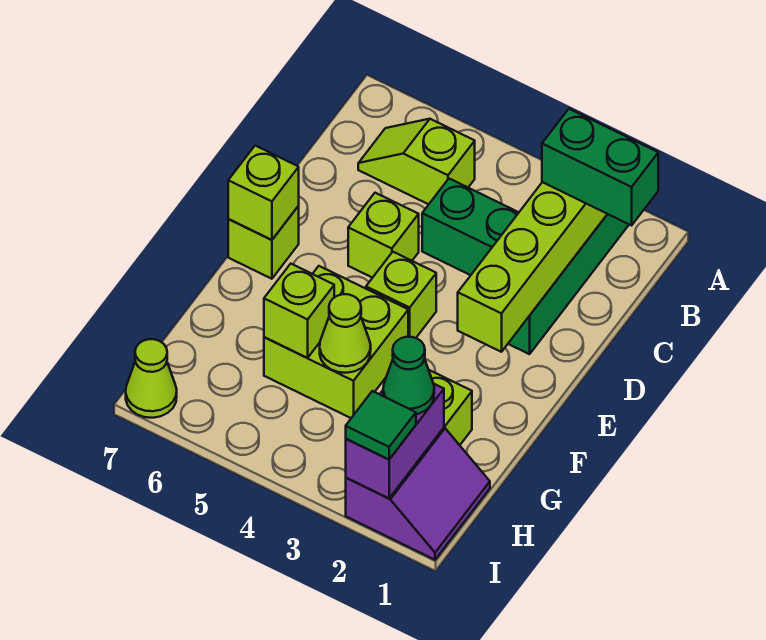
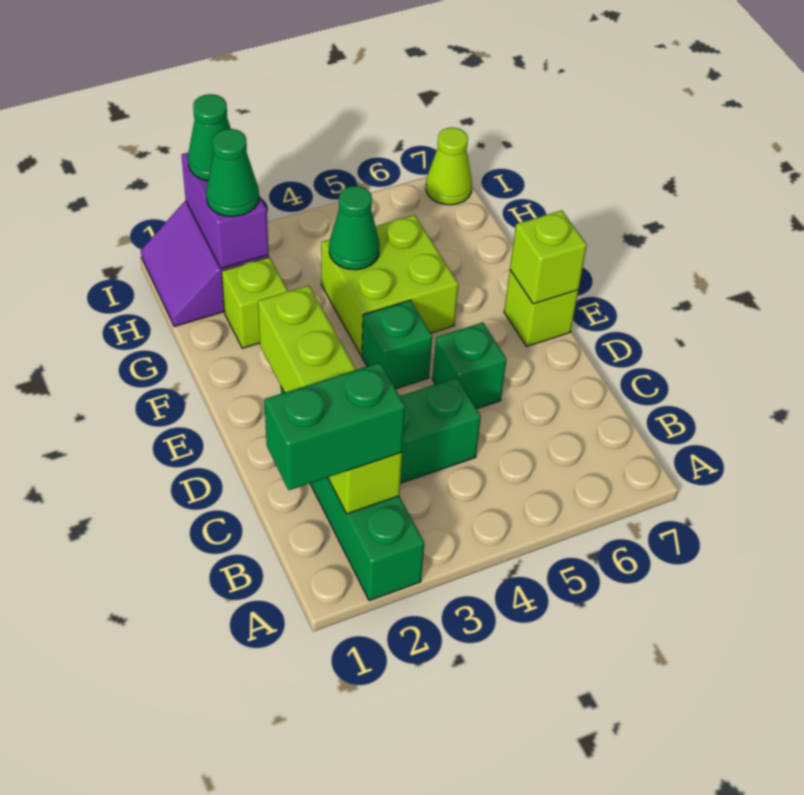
lime 1x2 slope [358,119,475,204] -> none
lime 1x1 brick [348,193,419,278] -> green 1x1 brick [432,323,507,409]
lime 1x1 brick [366,252,436,338] -> green 1x1 brick [362,300,432,389]
lime 1x1 cone [320,294,371,373] -> green 1x1 cone [329,186,380,270]
lime 1x1 brick [264,264,334,358] -> none
green 1x1 tile [346,391,416,459] -> green 1x1 cone [188,94,231,181]

